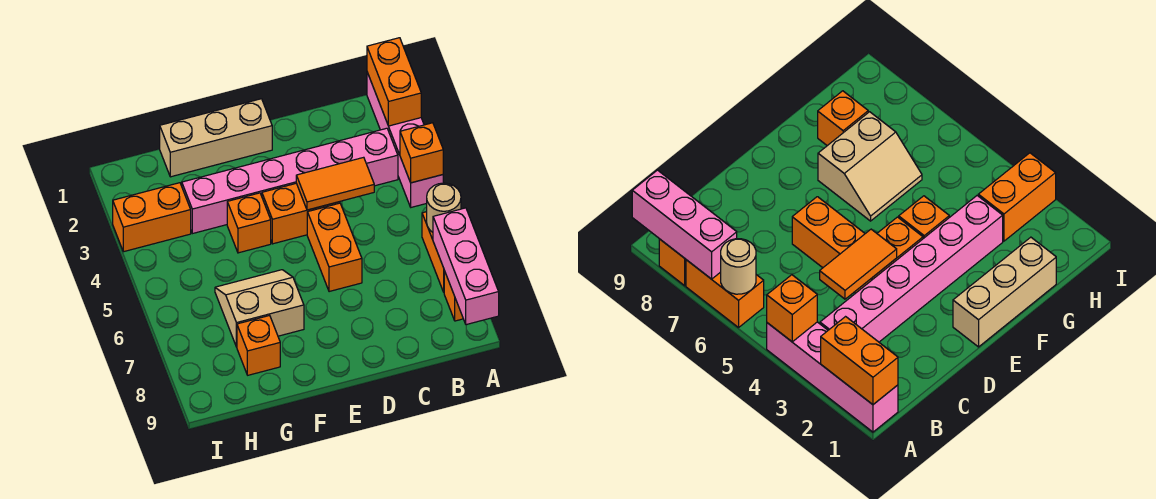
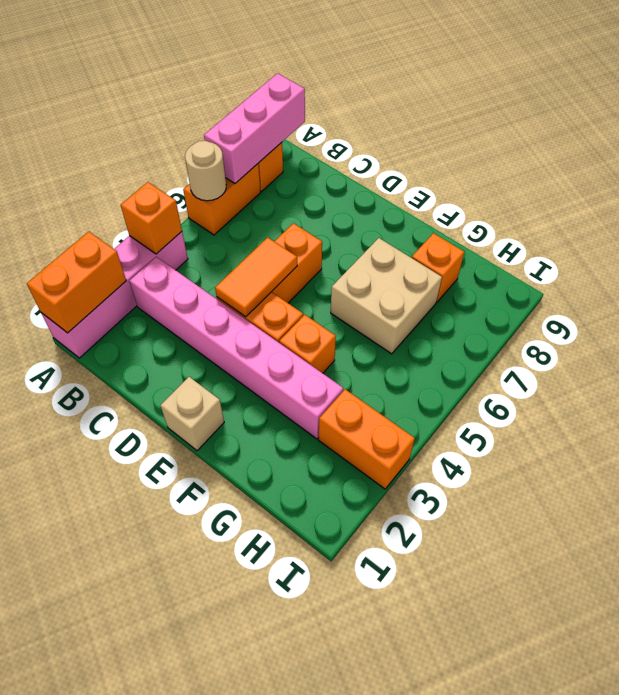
orange 1x2 tile [296,157,374,210] -> orange 1x2 tile turned to [215,237,297,317]
tan 1x3 brick [160,99,272,177] -> tan 1x1 brick [160,377,224,451]
tan 2x2 slope [215,270,304,347] -> tan 2x2 brick [331,238,442,354]

